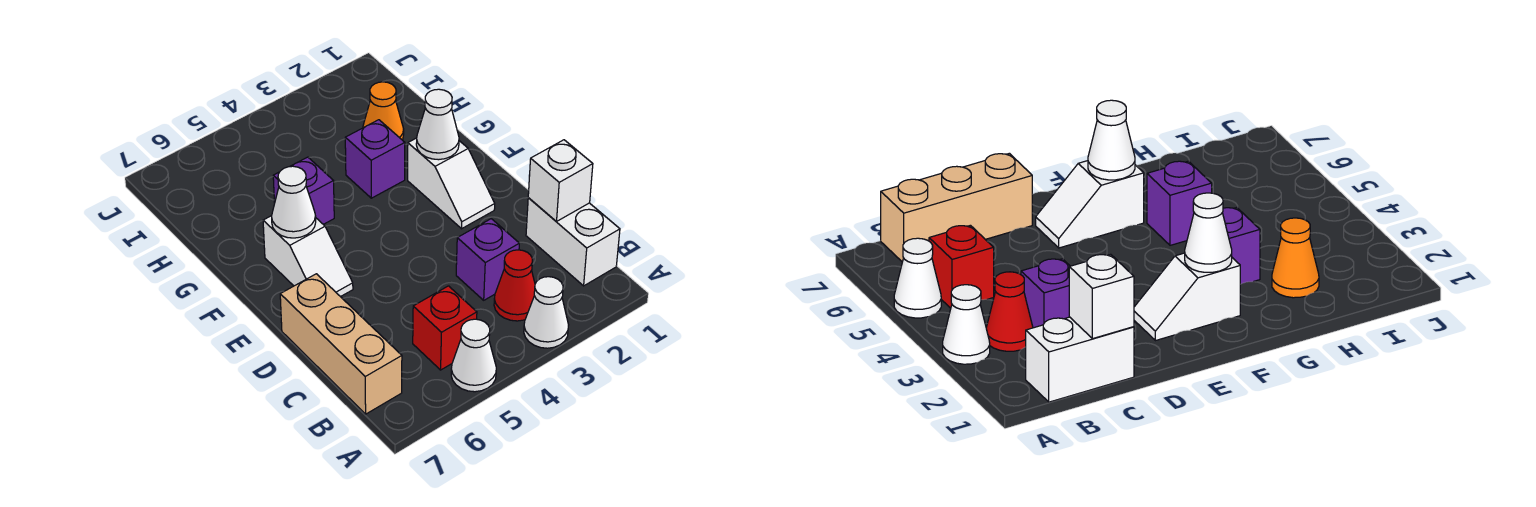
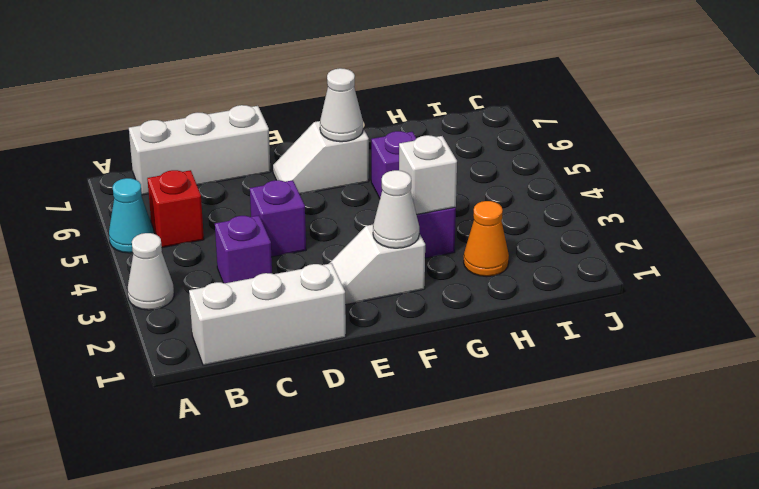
white 1x1 cone [451,319,496,392] -> cyan 1x1 cone [109,178,153,253]
white 1x2 brick [526,198,620,286] -> white 1x3 brick [189,263,346,365]
red 1x1 cone [494,250,535,321] -> none
tan 1x3 brick [280,274,402,414] -> white 1x3 brick [129,105,271,195]
white 1x1 brick [528,140,593,222] -> white 1x1 brick moved to [399,135,457,214]
none -> purple 1x1 brick [250,180,306,257]

